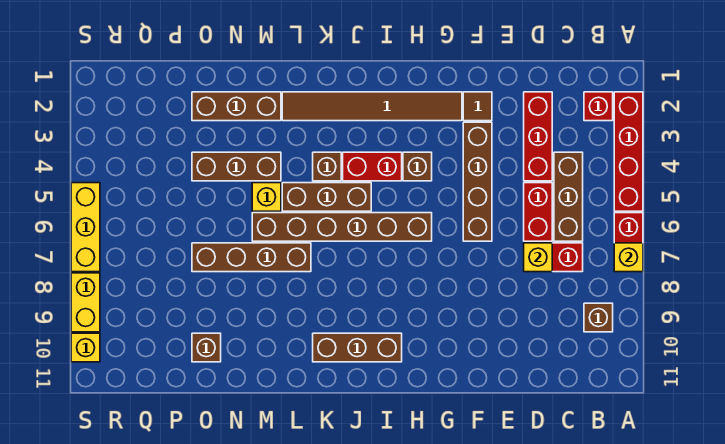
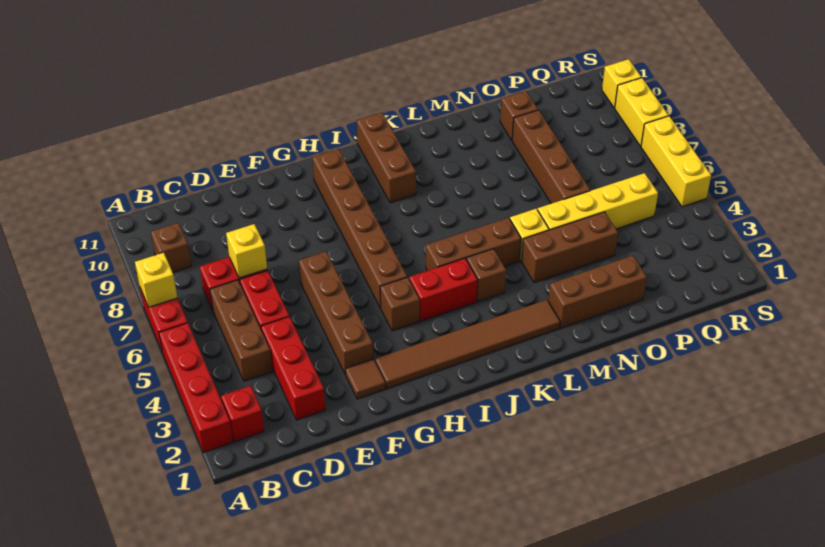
brown 1x6 brick [252,213,432,241] -> brown 1x6 brick turned to [313,149,407,308]
brown 1x3 brick [313,333,402,362] -> brown 1x3 brick turned to [357,113,416,203]
brown 1x4 brick [192,243,311,272] -> brown 1x4 brick turned to [512,110,590,204]
none -> yellow 1x4 brick [538,173,658,230]

